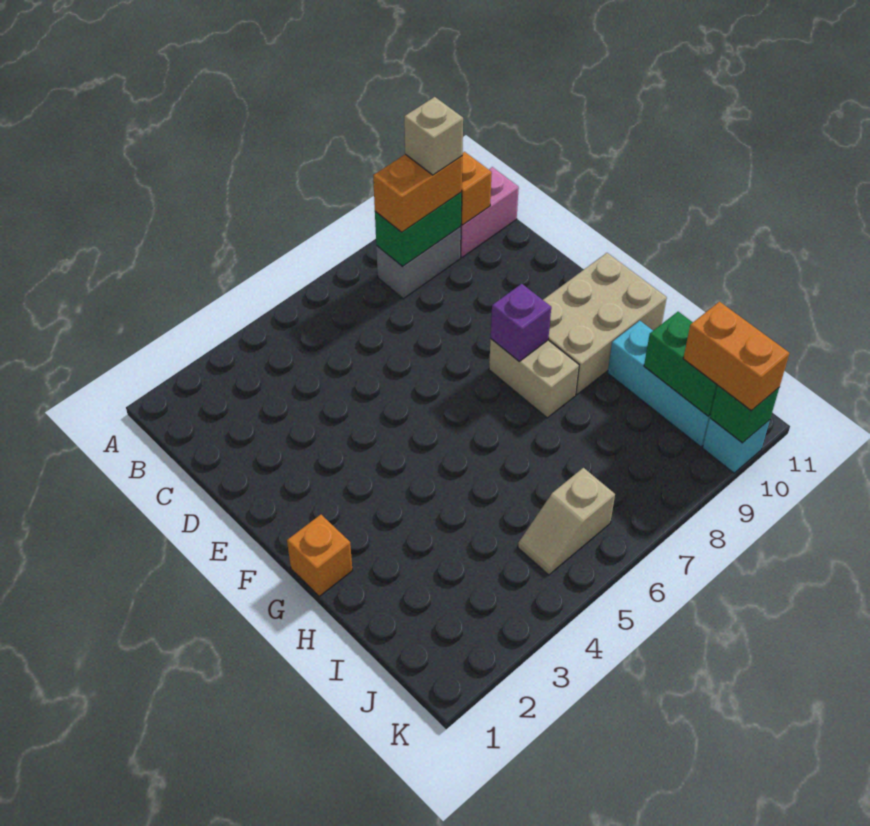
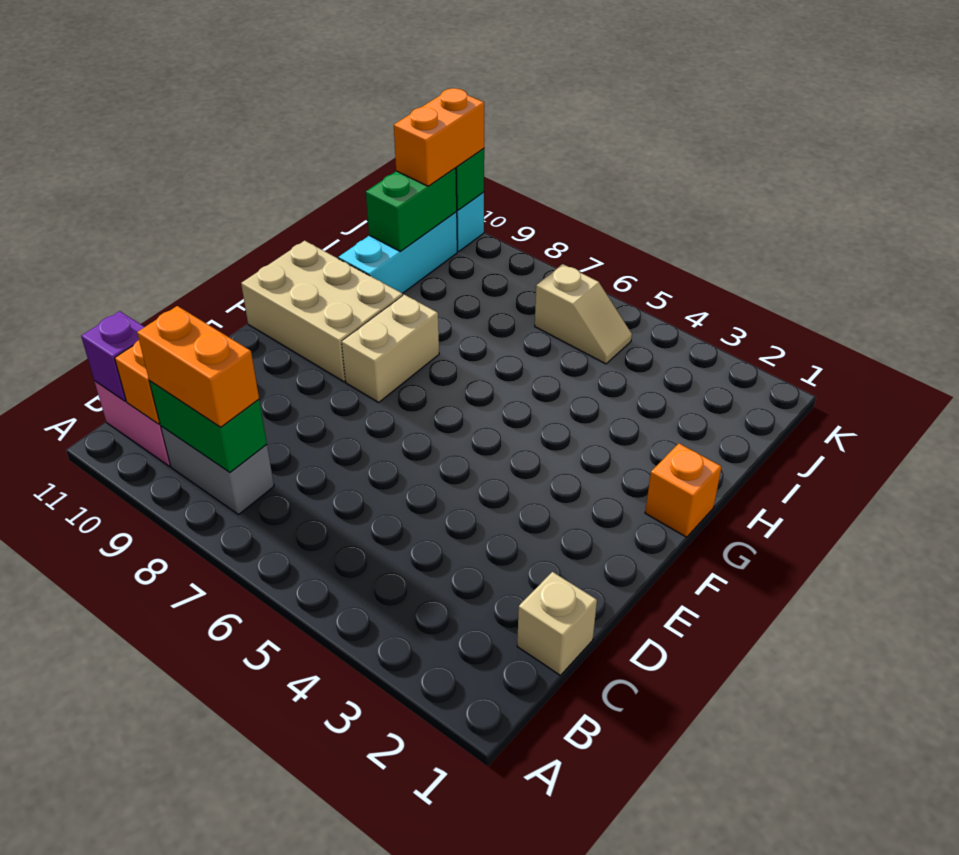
tan 1x1 brick [404,97,463,175] -> tan 1x1 brick moved to [517,572,597,675]
purple 1x1 brick [491,284,551,361] -> purple 1x1 brick moved to [81,311,144,401]

